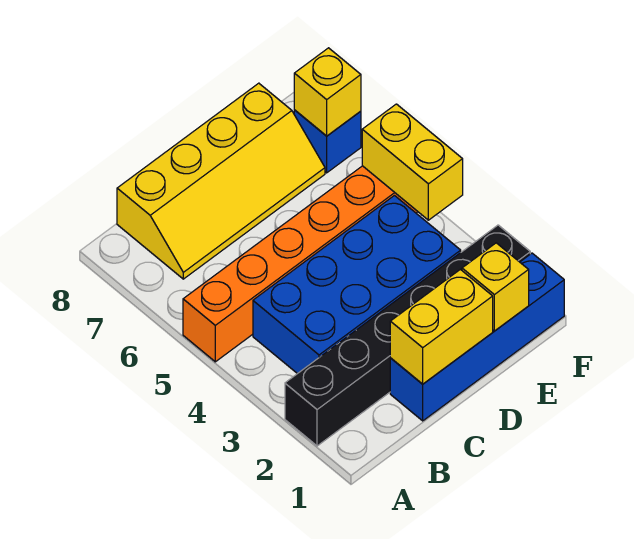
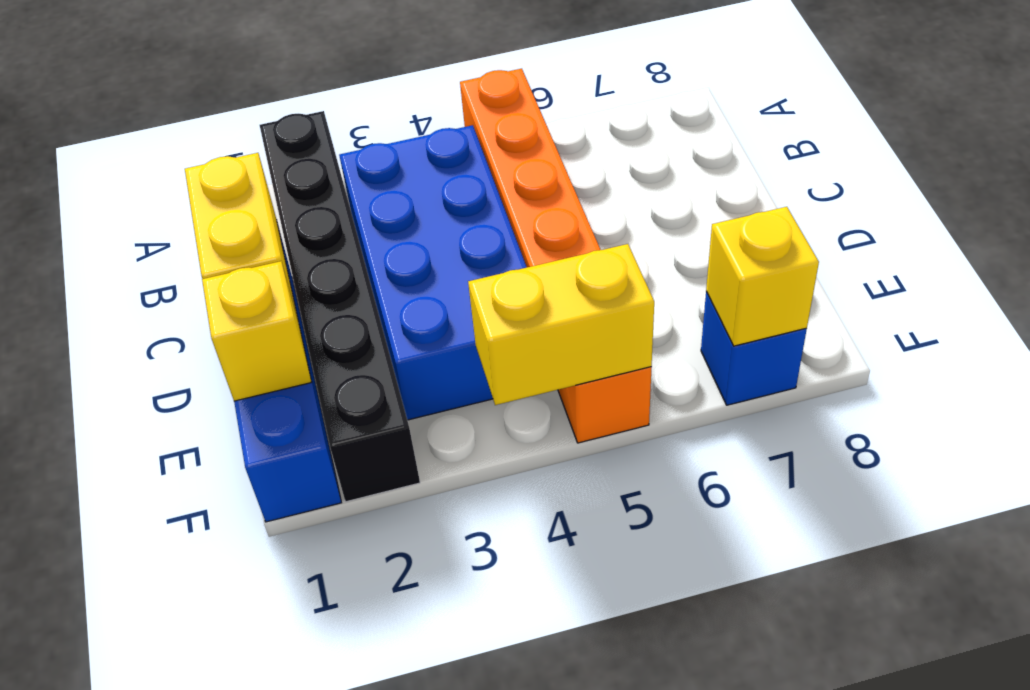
yellow 2x4 slope [117,83,325,279] -> none

